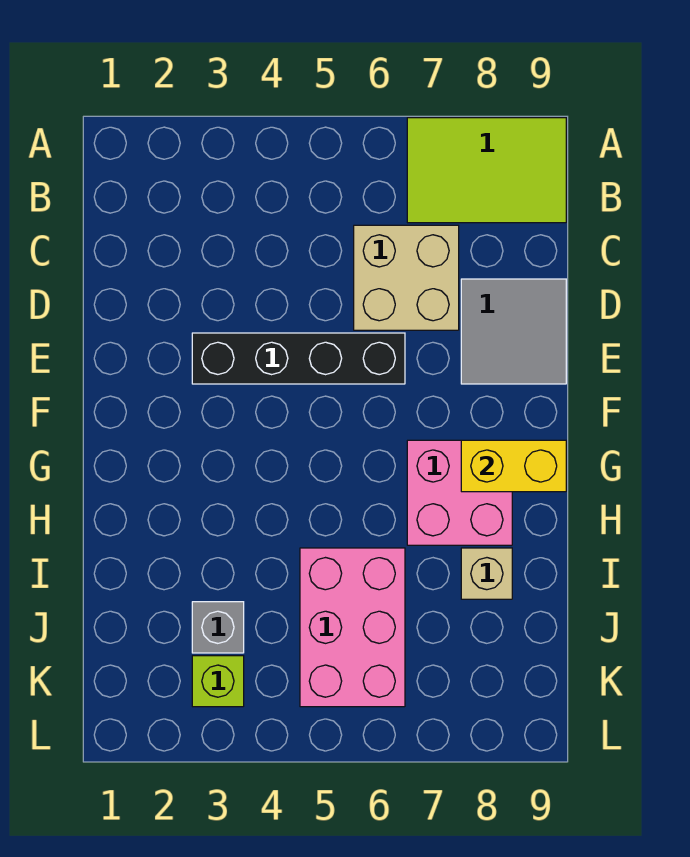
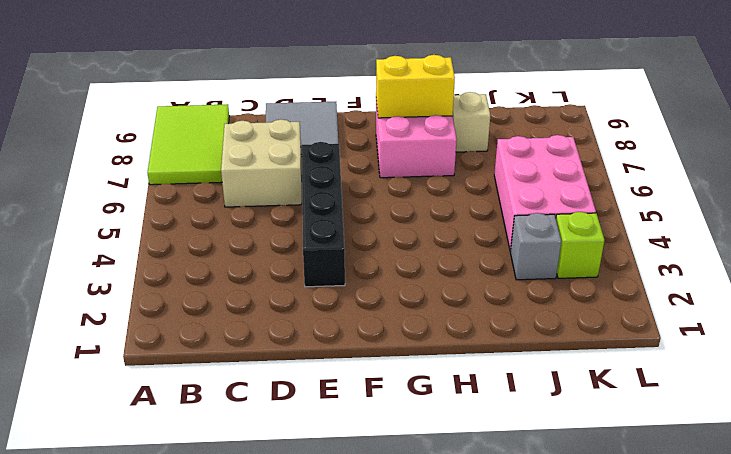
yellow 1x2 brick [461,440,566,492] -> yellow 1x2 brick turned to [376,55,455,118]
pink 2x3 brick [300,548,405,707] -> pink 2x3 brick turned to [494,135,596,251]

